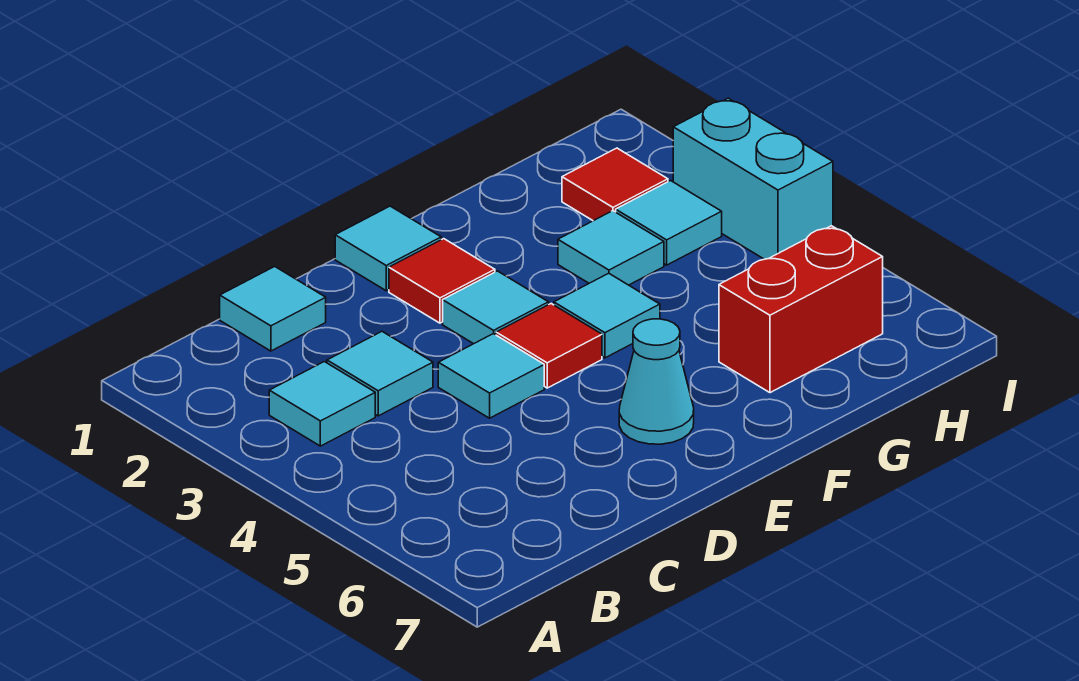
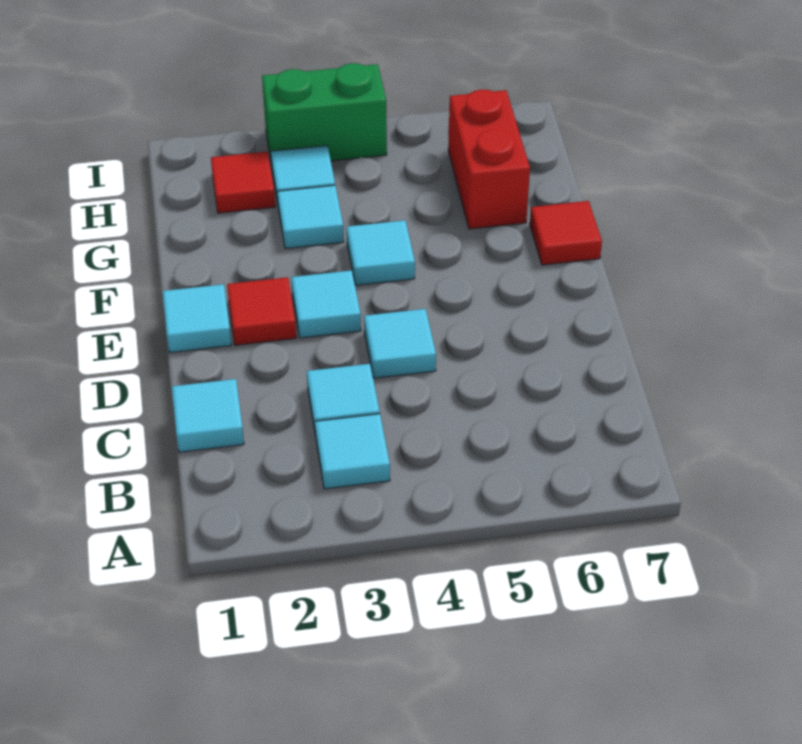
red 1x1 tile [496,304,602,388] -> red 1x1 tile moved to [530,201,602,265]
cyan 1x1 cone [619,319,694,444] -> none
cyan 1x2 brick [673,98,833,259] -> green 1x2 brick [262,63,387,165]

